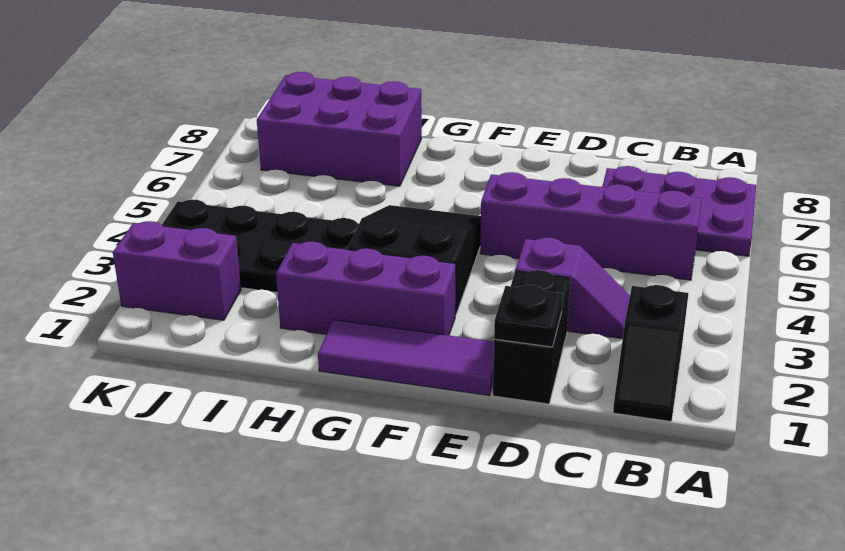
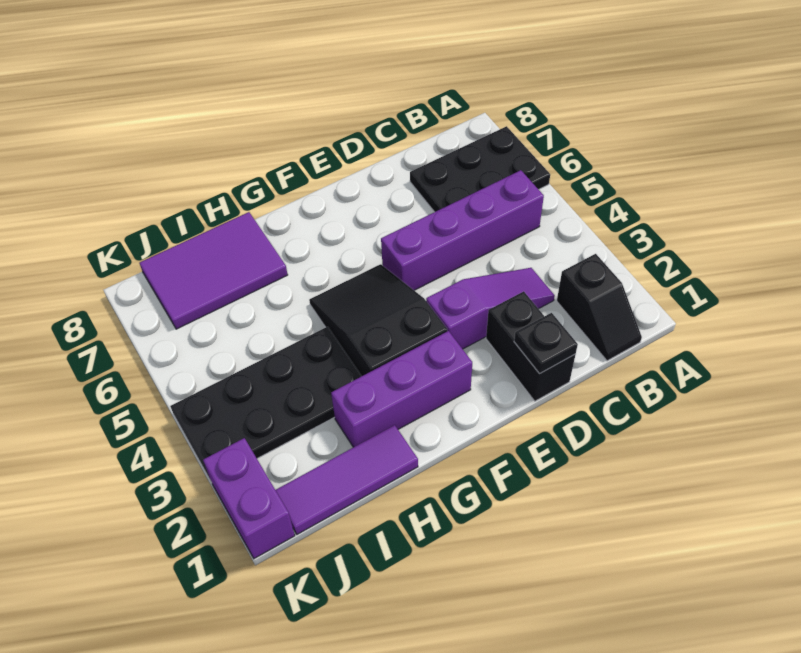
purple 2x3 plate [602,166,756,256] -> black 2x3 plate [410,126,550,212]
purple 1x2 slope [516,238,630,339] -> purple 1x3 slope [426,268,555,349]
purple 1x3 tile [318,320,494,396] -> purple 1x3 tile moved to [276,425,418,534]
purple 2x3 brick [257,72,422,186] -> purple 2x3 tile [140,212,288,329]
purple 1x2 brick [113,221,241,320] -> purple 1x2 brick turned to [203,438,295,558]

